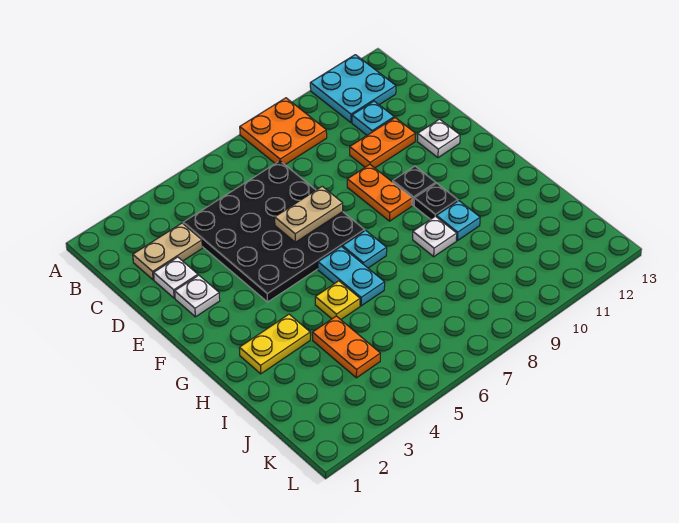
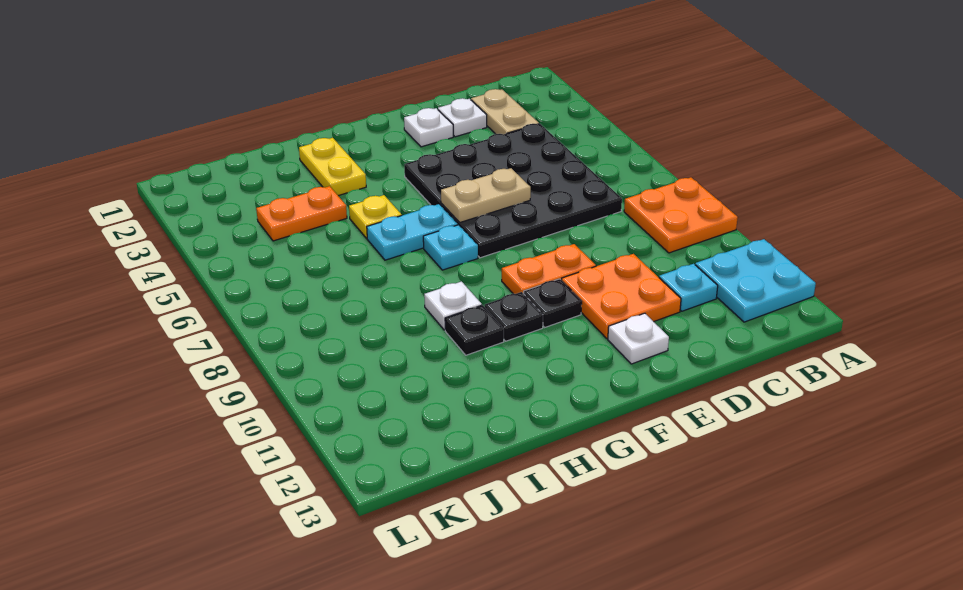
orange 1x2 plate [350,118,416,168] -> orange 2x2 plate [561,254,681,338]
tan 1x2 plate [275,186,343,242] -> tan 1x2 plate turned to [441,168,531,222]
cyan 1x1 plate [437,201,480,241] -> black 1x1 plate [445,305,504,355]

